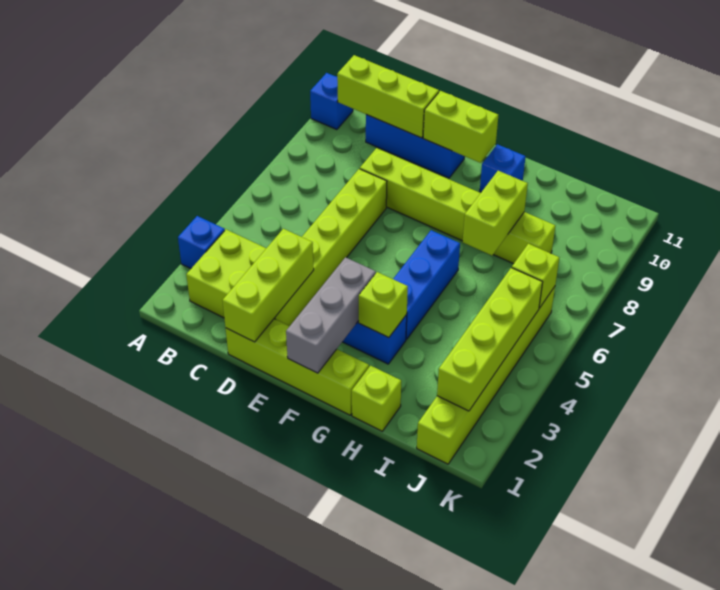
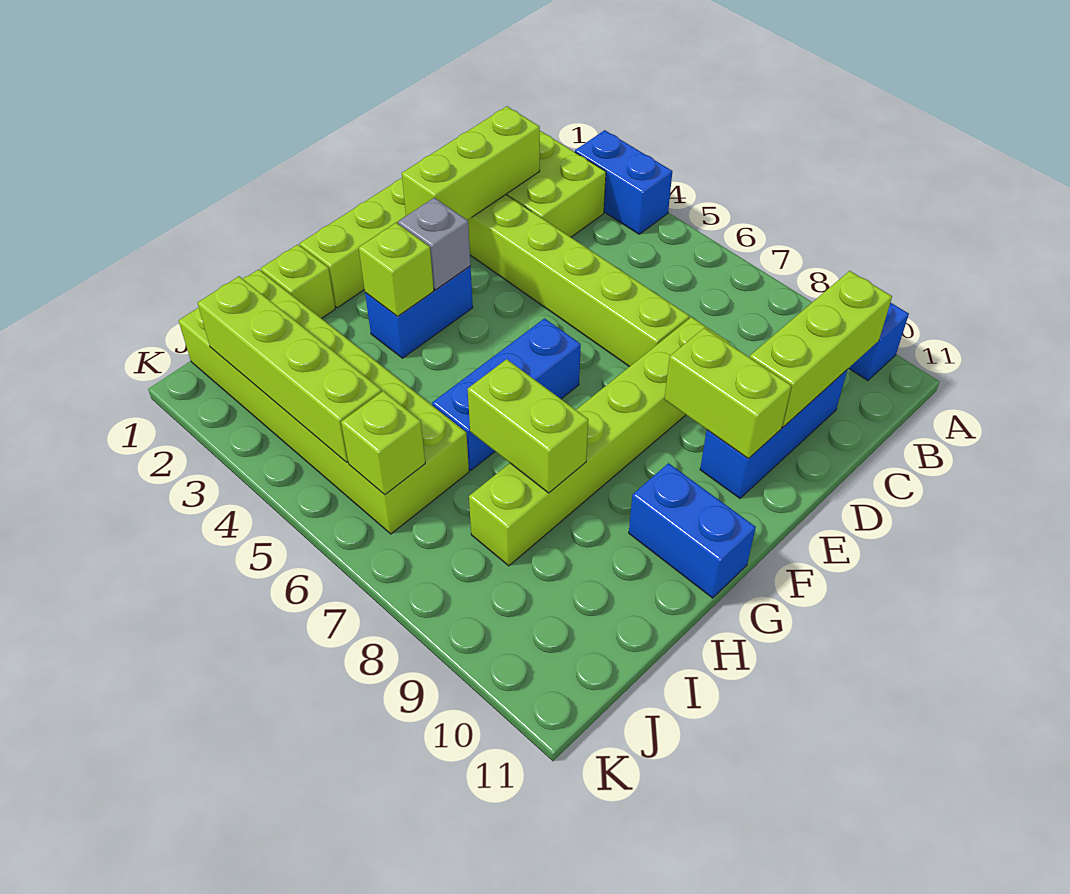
blue 1x1 brick [178,216,225,269] -> blue 1x2 brick [575,130,672,234]
lime 1x3 brick [223,229,314,342] -> lime 1x3 brick turned to [402,106,540,220]
lime 1x2 brick [423,91,498,163] -> lime 1x2 brick turned to [664,328,792,459]
grey 1x3 brick [286,257,376,373] -> grey 1x1 brick [398,198,471,290]
blue 1x3 brick [393,230,460,339] -> blue 1x3 brick turned to [432,319,581,470]
blue 1x1 brick [480,144,526,192] -> blue 1x2 brick [629,463,756,598]
lime 1x6 brick [417,287,555,464] -> lime 2x6 brick [179,269,469,534]

